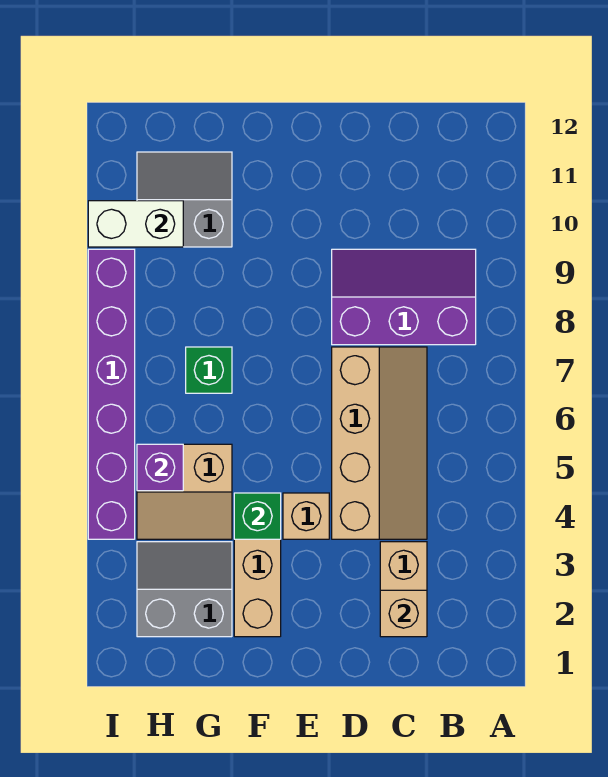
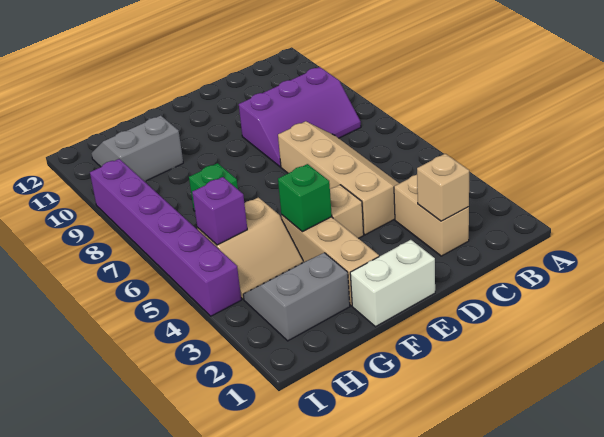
purple 2x3 slope [332,249,476,345] -> purple 2x3 slope turned to [239,67,361,167]
white 1x2 brick [88,201,183,247] -> white 1x2 brick moved to [350,240,435,327]

